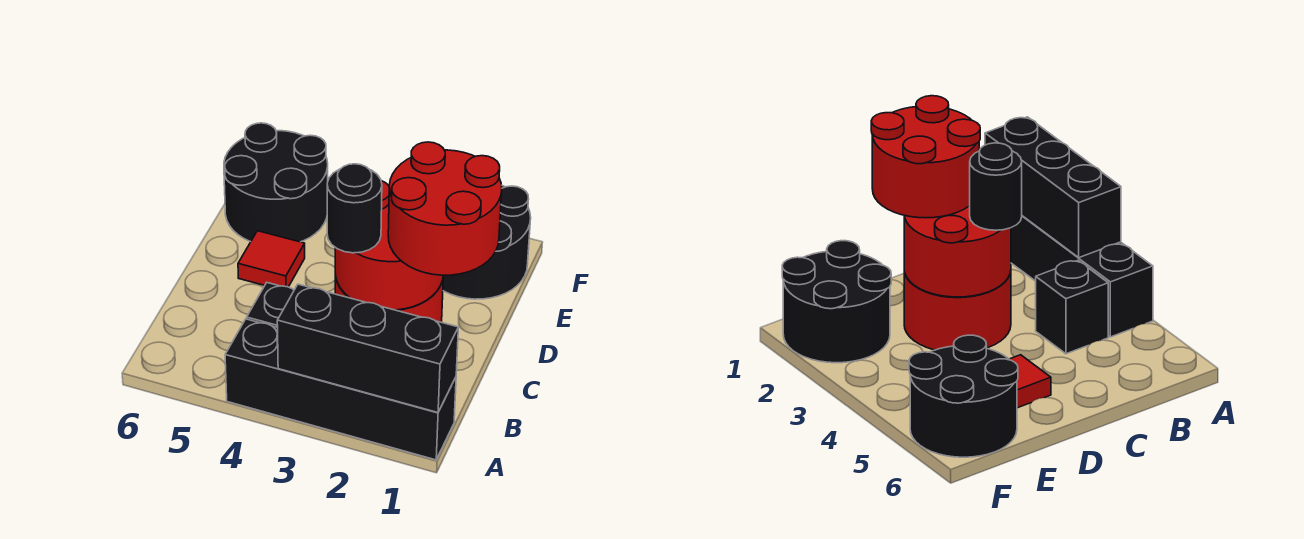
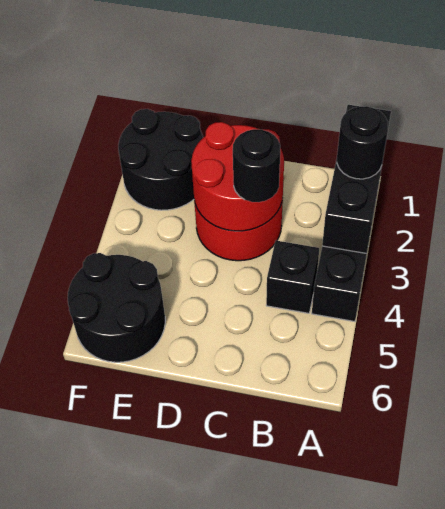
none -> black 1x1 round brick [337,106,388,179]
red 2x2 round brick [388,142,502,275] -> none
red 1x1 tile [238,231,305,287] -> none

